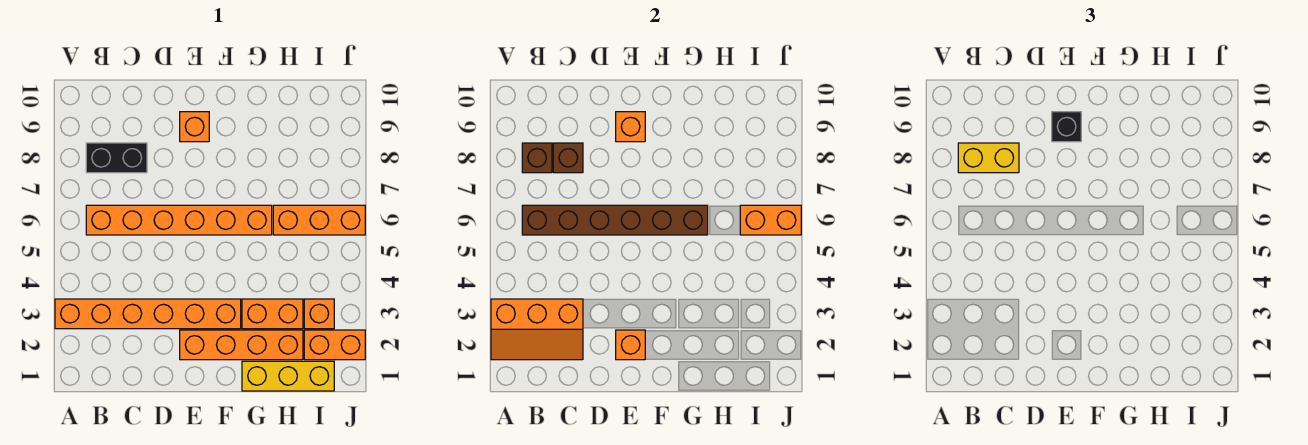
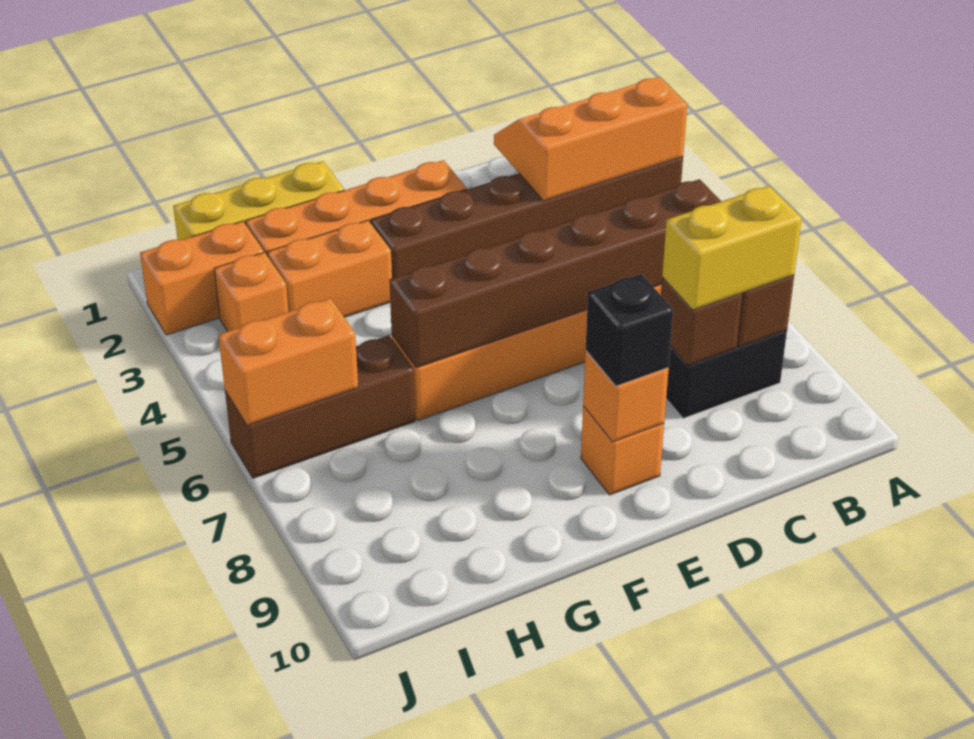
orange 1x6 brick [55,299,241,329] -> brown 1x6 brick [371,157,683,278]
orange 1x1 brick [616,330,645,360] -> none
orange 1x3 brick [273,205,365,235] -> brown 1x3 brick [225,336,415,478]

